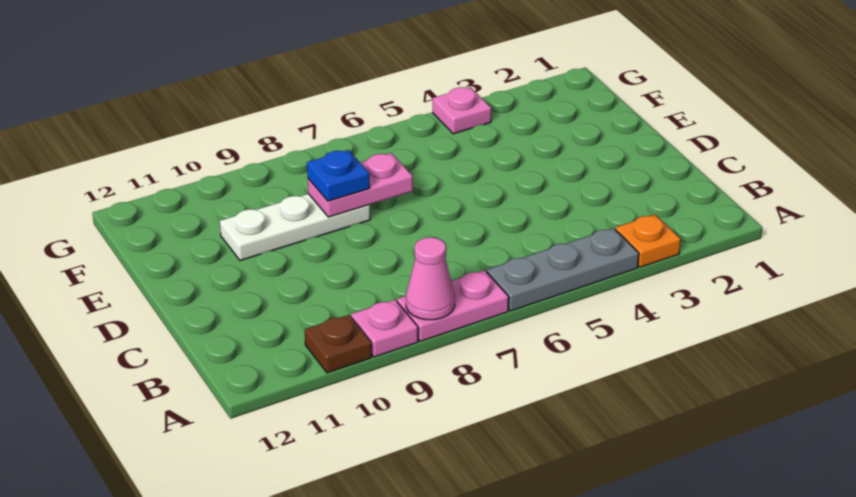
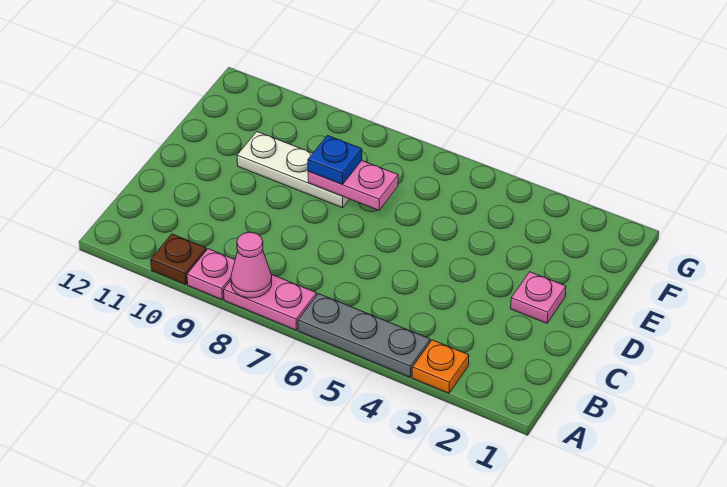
pink 1x1 plate [433,87,491,134] -> pink 1x1 plate moved to [511,272,566,323]

